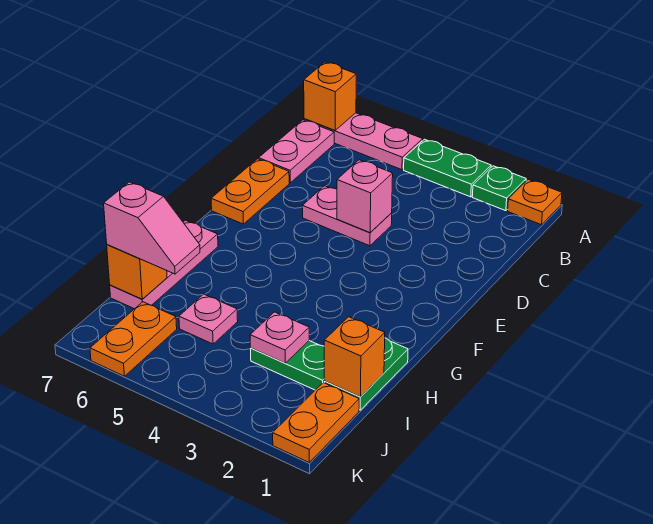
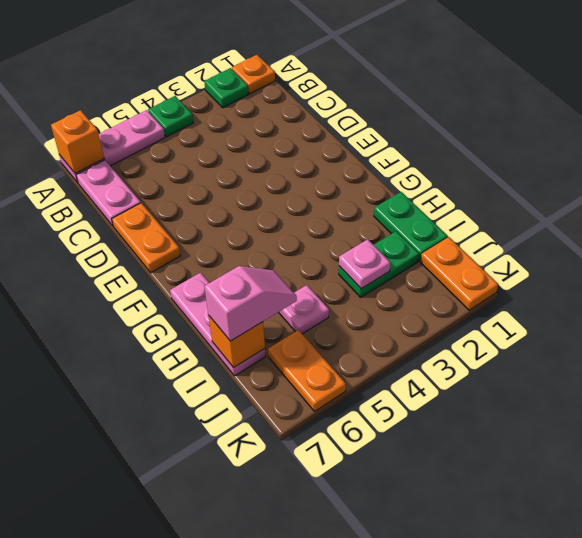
green 1x2 plate [404,139,491,197] -> green 1x1 plate [148,96,193,137]
pink 1x2 plate [302,186,392,246] -> none
pink 1x1 brick [337,160,393,233] -> none
orange 1x1 brick [324,317,385,397] -> none

